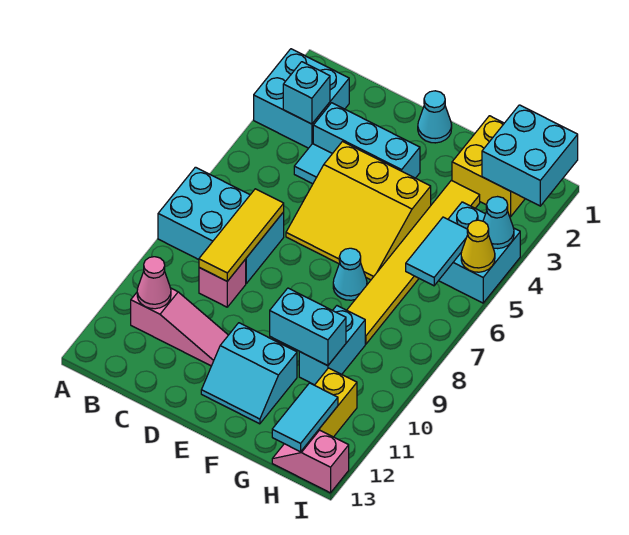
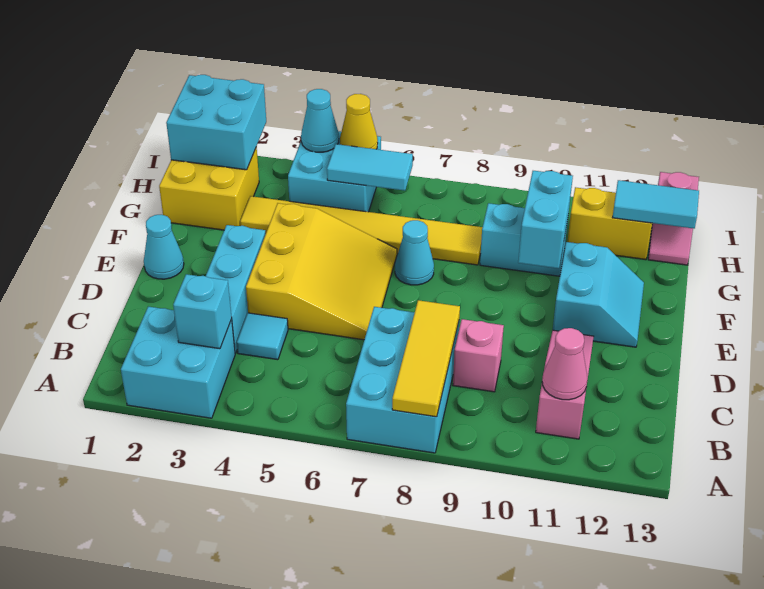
yellow 1x3 tile [199,189,284,281] -> yellow 1x3 tile turned to [392,300,460,417]

